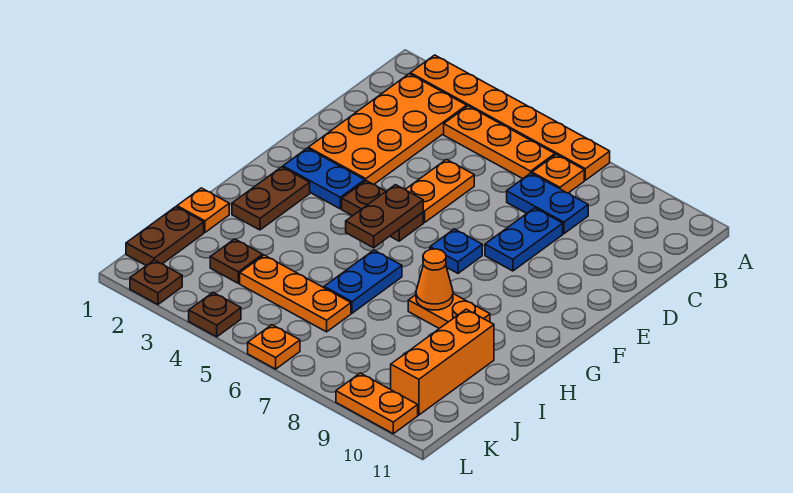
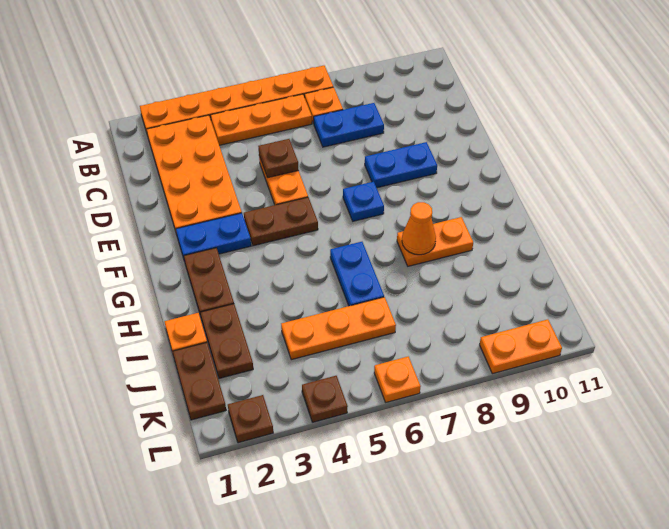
blue 1x2 plate [485,208,563,271] -> blue 1x2 plate turned to [365,142,437,188]
brown 1x2 plate [346,185,423,248] -> brown 1x2 plate moved to [200,304,253,378]
orange 1x3 brick [391,309,494,415] -> none
brown 1x1 plate [210,239,263,283] -> brown 1x1 plate moved to [258,139,299,178]

